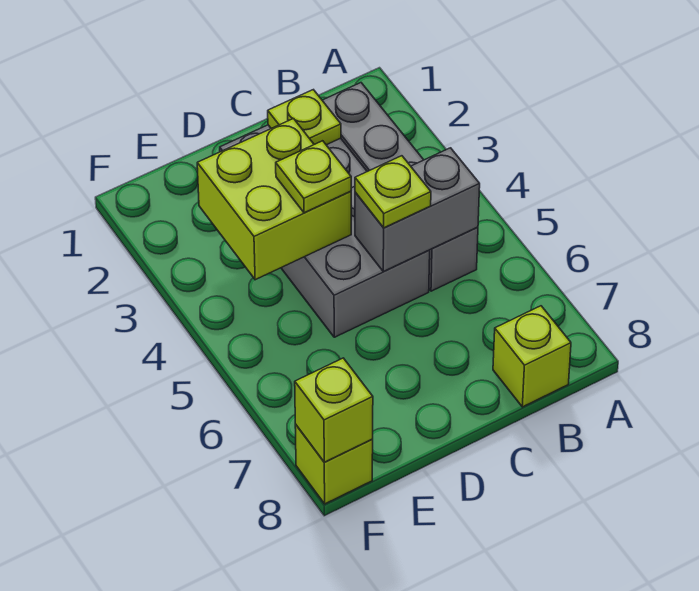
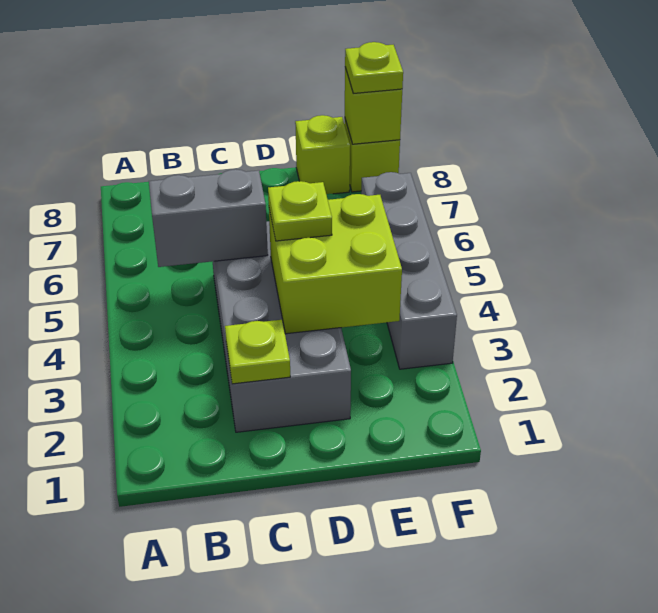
grey 1x4 brick [322,83,478,291] -> grey 1x4 brick moved to [361,172,457,369]
lime 1x1 brick [493,306,571,407] -> lime 1x1 brick moved to [295,115,350,194]
lime 1x1 plate [355,156,431,228] -> lime 1x1 plate moved to [345,42,403,93]

